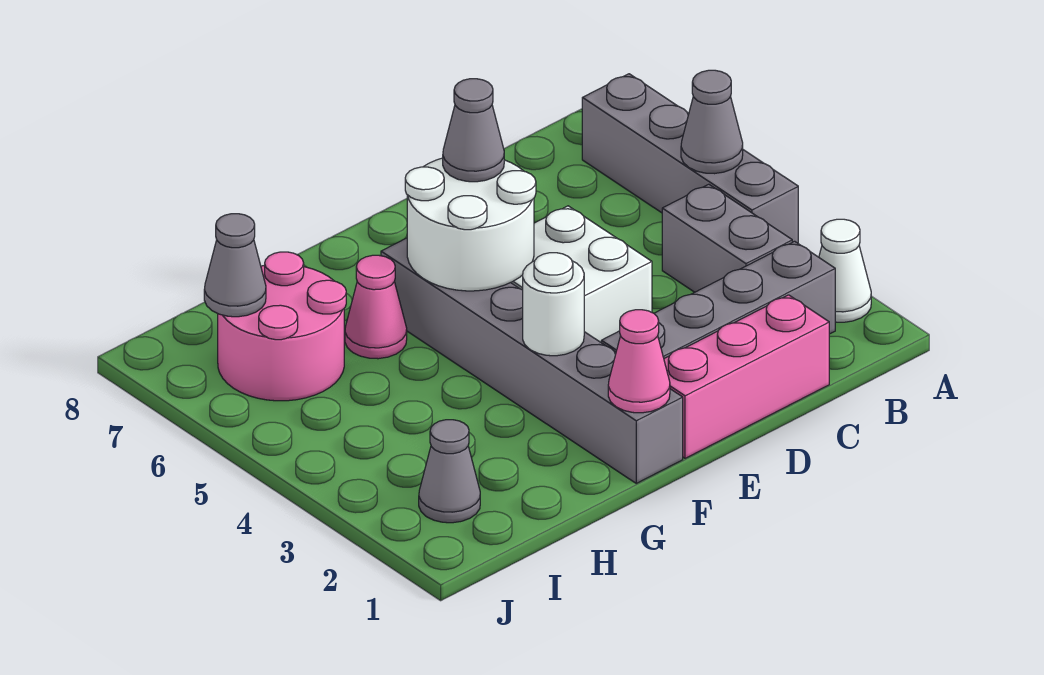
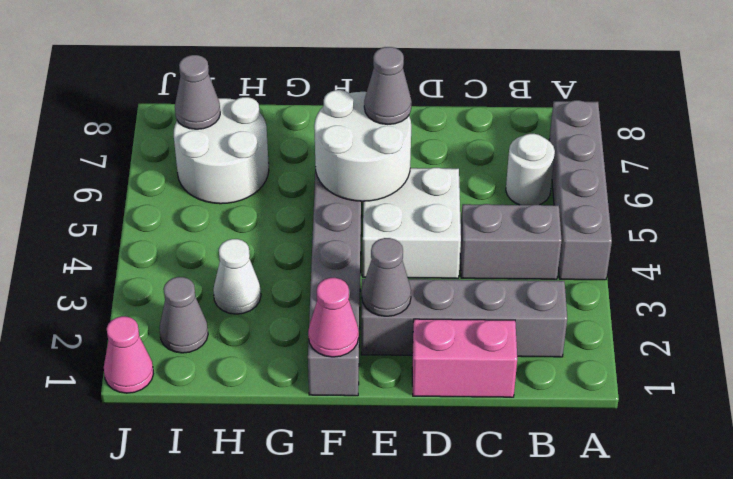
white 1x1 cone [819,219,871,322] -> white 1x1 cone moved to [213,239,261,314]
grey 1x1 cone [681,70,743,174] -> grey 1x1 cone moved to [362,238,411,316]
grey 1x2 brick [662,184,792,292] -> grey 1x2 brick turned to [460,204,562,279]
pink 1x3 brick [664,295,829,458] -> pink 1x2 brick [412,319,517,397]
white 1x1 round brick [523,253,584,356] -> white 1x1 round brick moved to [506,134,555,205]
pink 1x1 cone [345,255,407,359] -> pink 1x1 cone moved to [104,316,153,393]
pink 2x2 round brick [218,252,346,401] -> white 2x2 round brick [174,97,269,204]

